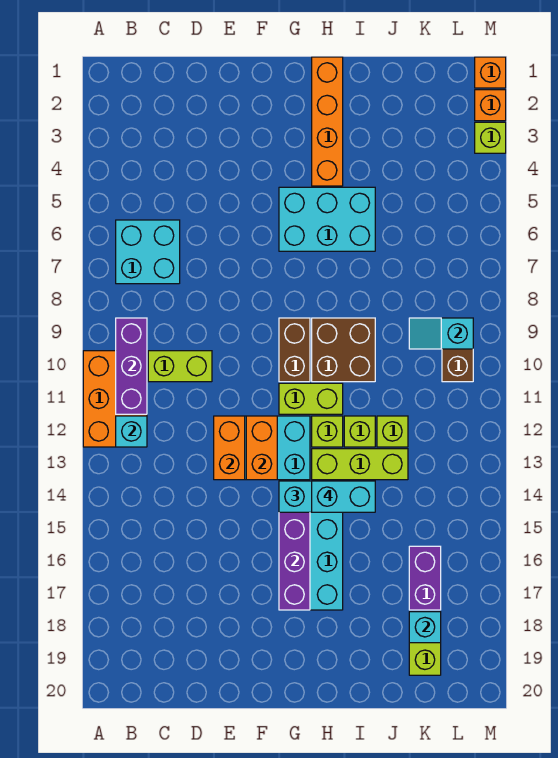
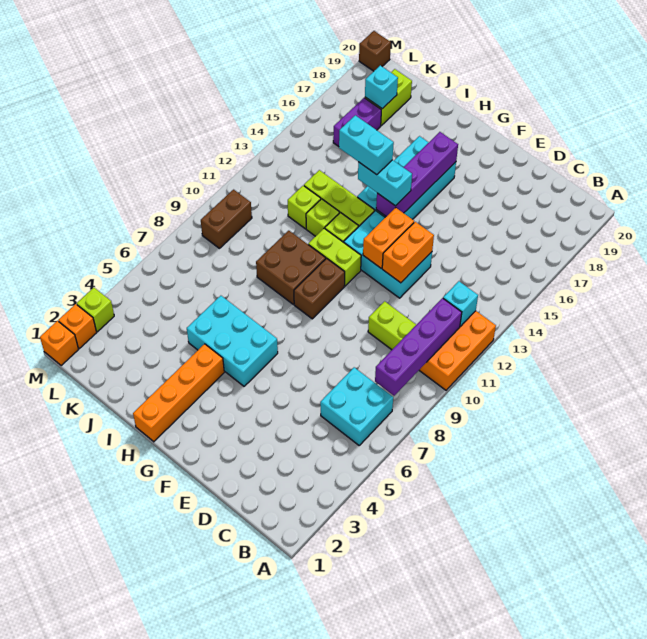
purple 1x3 brick [116,318,147,414] -> purple 1x4 brick [375,298,462,396]
cyan 1x2 slope [409,318,473,349] -> none
none -> brown 1x1 brick [359,31,391,71]

